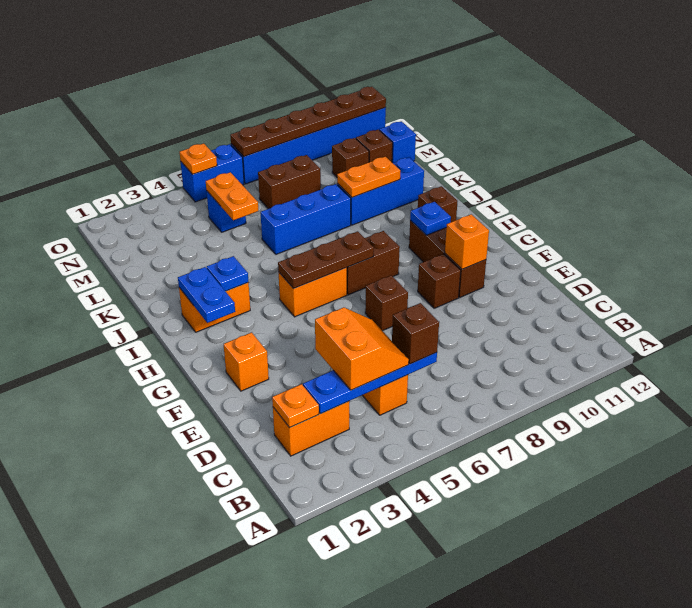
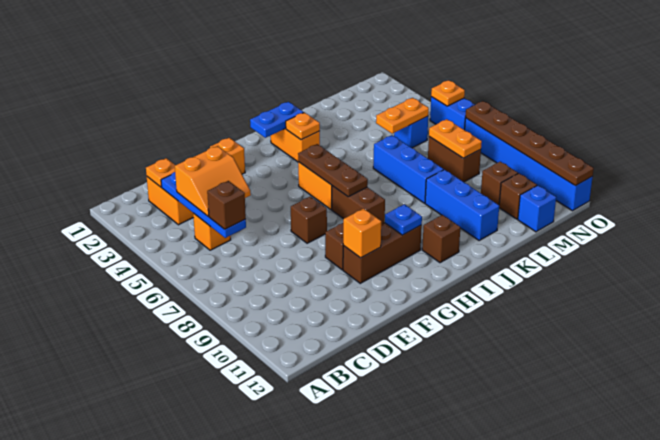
blue 1x1 plate [207,256,248,291] -> orange 1x1 plate [286,112,320,140]
orange 1x2 plate [337,157,400,197] -> orange 1x2 plate moved to [429,119,482,158]

